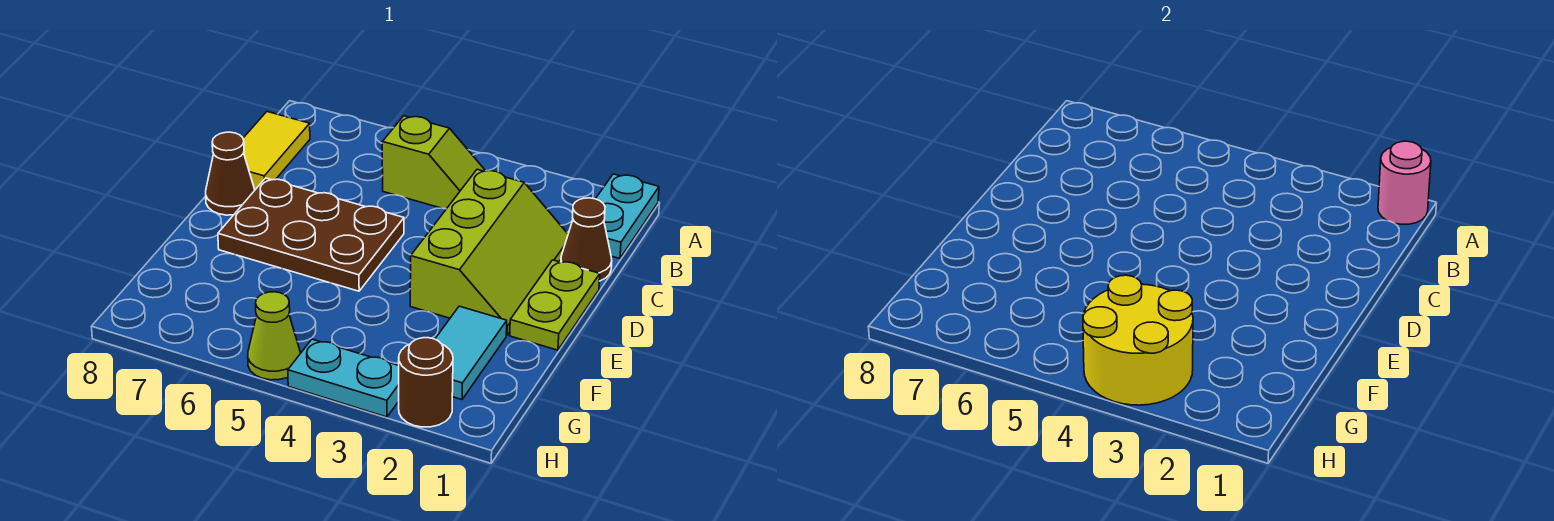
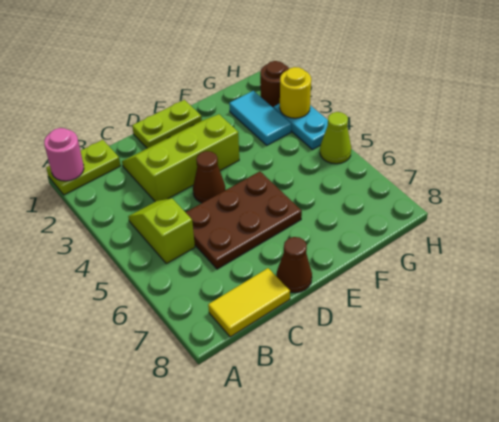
cyan 1x2 plate [596,174,659,259] -> lime 1x2 plate [46,140,121,195]
brown 1x1 cone [561,198,612,281] -> brown 1x1 cone moved to [193,151,225,203]
brown 2x3 plate [218,178,404,291] -> brown 2x3 plate turned to [185,171,302,269]
cyan 1x2 tile [435,306,507,400] -> cyan 1x2 tile turned to [229,91,291,145]
yellow 2x2 round brick [1083,275,1193,405] -> yellow 1x1 round brick [280,67,311,118]

